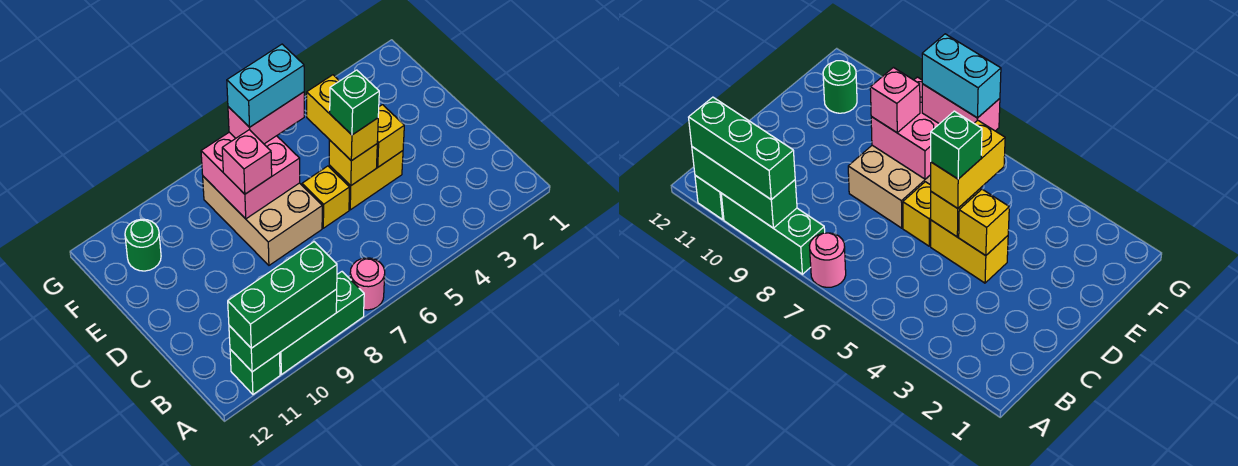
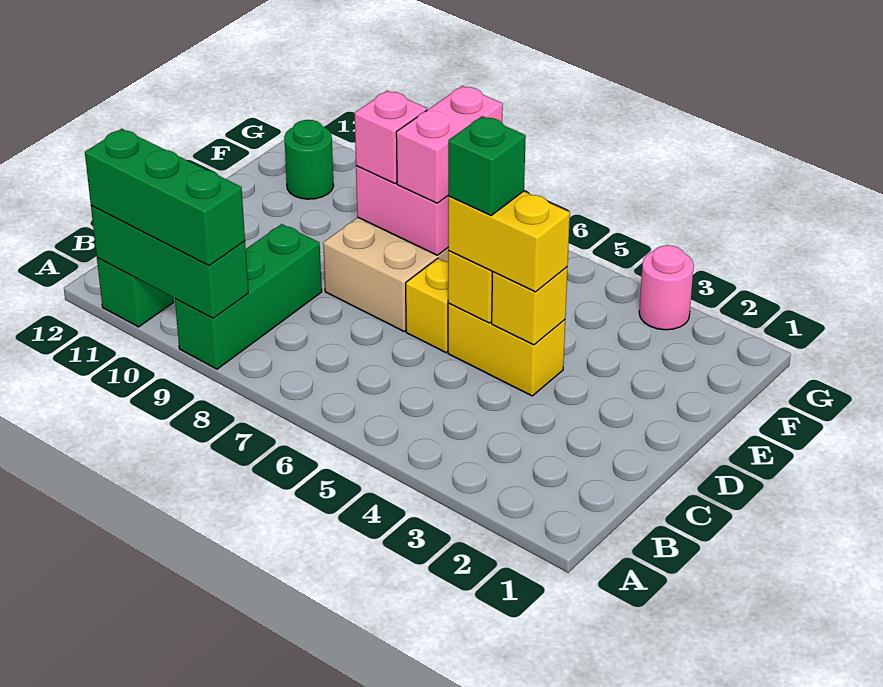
pink 1x1 round brick [350,258,385,310] -> pink 1x1 round brick moved to [639,245,694,330]
green 1x3 brick [280,272,364,374] -> green 1x3 brick turned to [175,224,322,369]
yellow 1x2 brick [307,75,378,161] -> yellow 1x2 brick turned to [448,191,570,292]
pink 1x2 brick [228,92,304,144] -> pink 1x2 brick turned to [396,86,503,203]
cyan 1x2 brick [227,44,304,127] -> none

